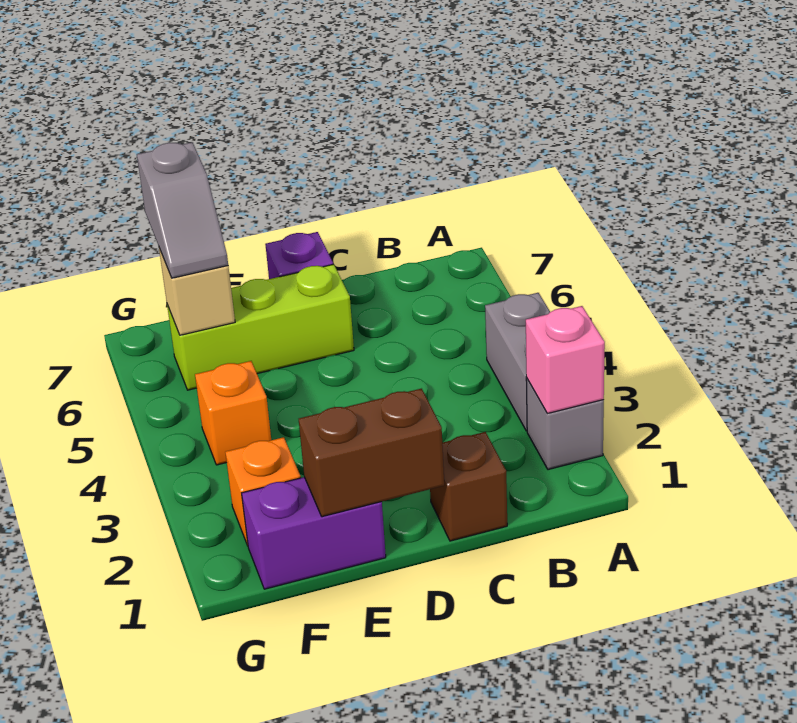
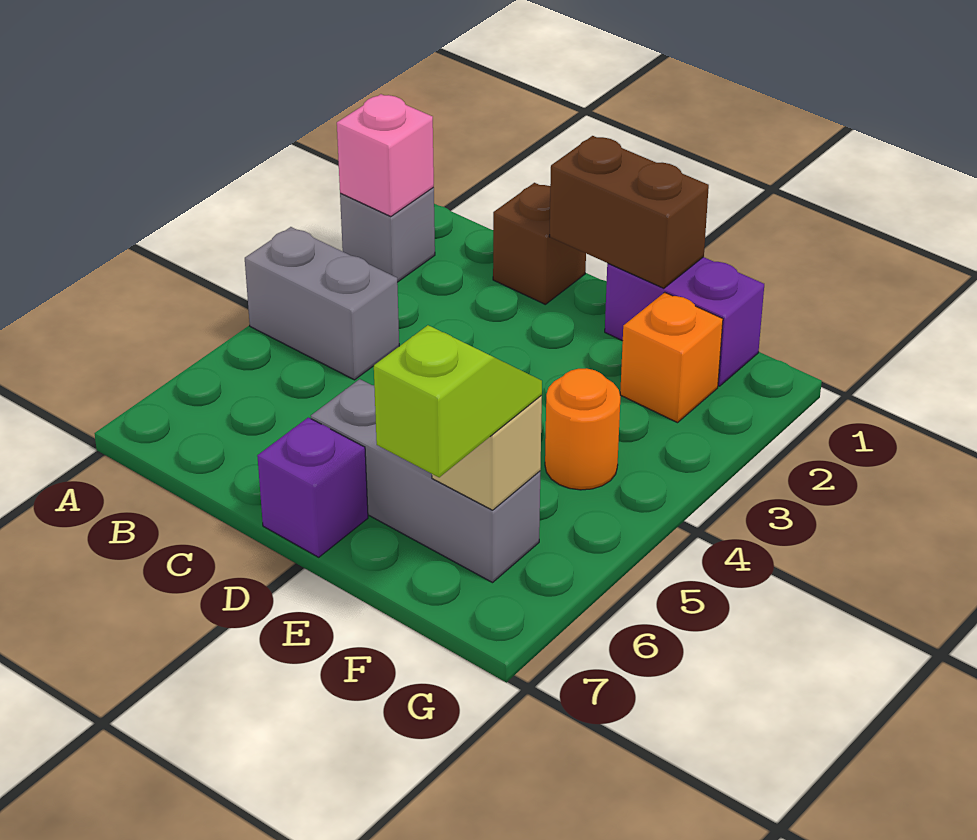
grey 1x2 brick [485,293,550,431] -> grey 1x2 brick turned to [245,227,399,380]
lime 1x3 brick [167,264,354,390] -> grey 1x3 brick [311,379,540,583]
orange 1x1 brick [195,361,271,465] -> orange 1x1 round brick [545,368,620,490]
grey 1x2 slope [137,142,228,278] -> lime 1x2 slope [374,325,542,477]

